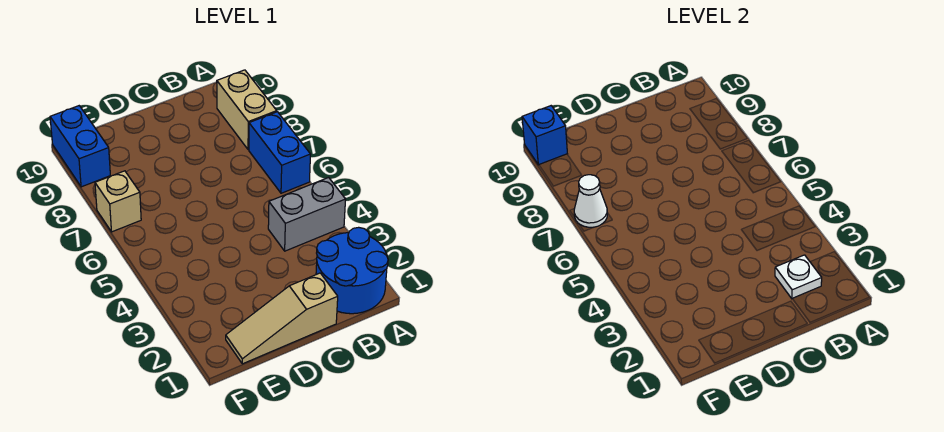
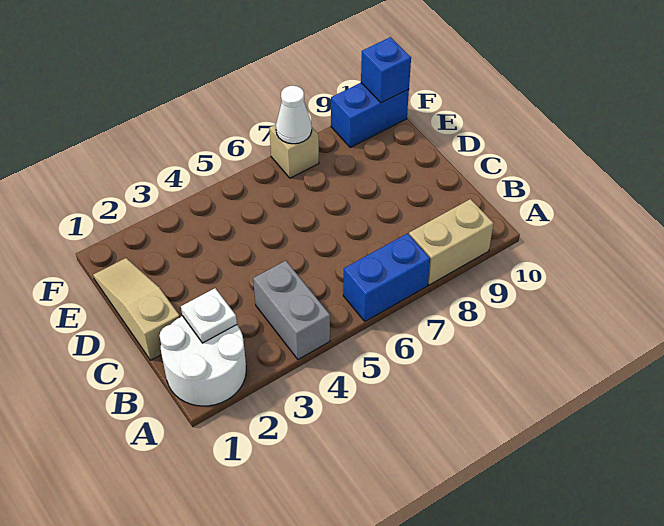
blue 2x2 round brick [316,227,388,314] -> white 2x2 round brick [159,316,246,406]

